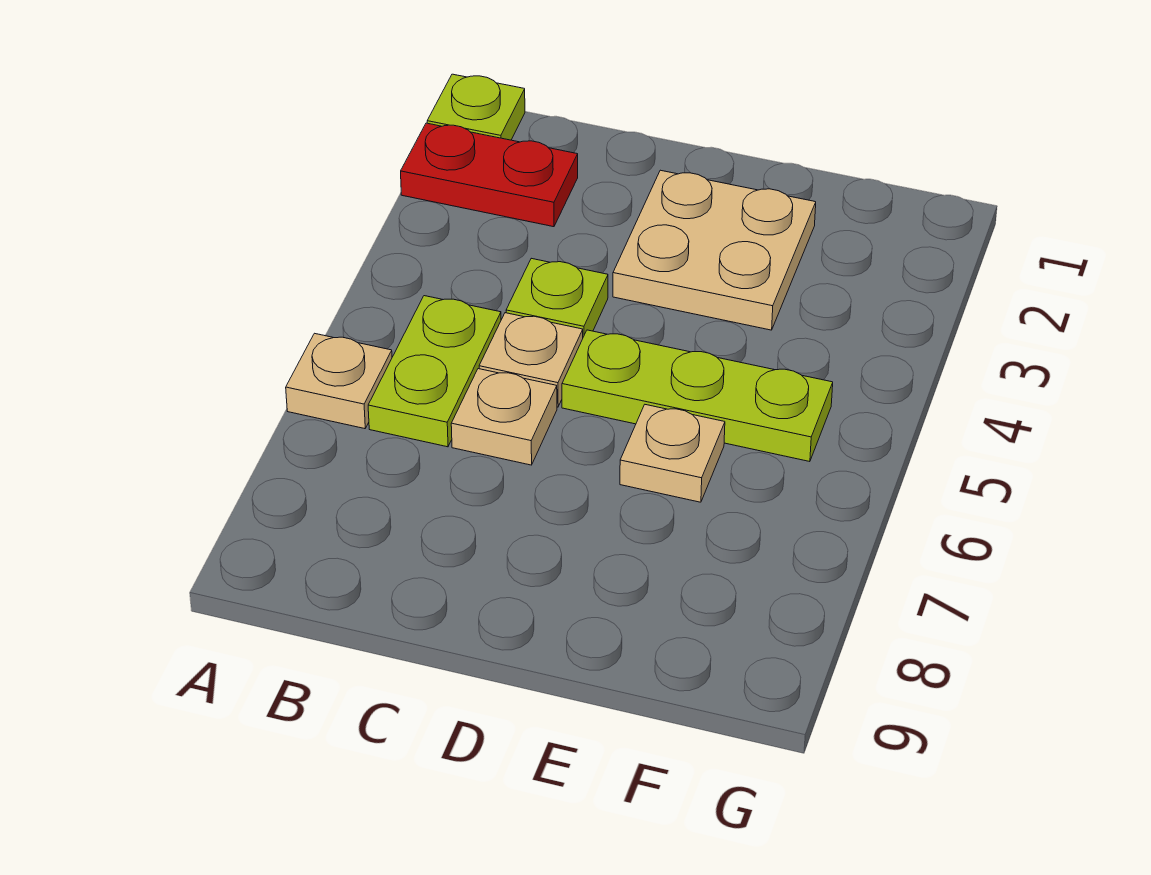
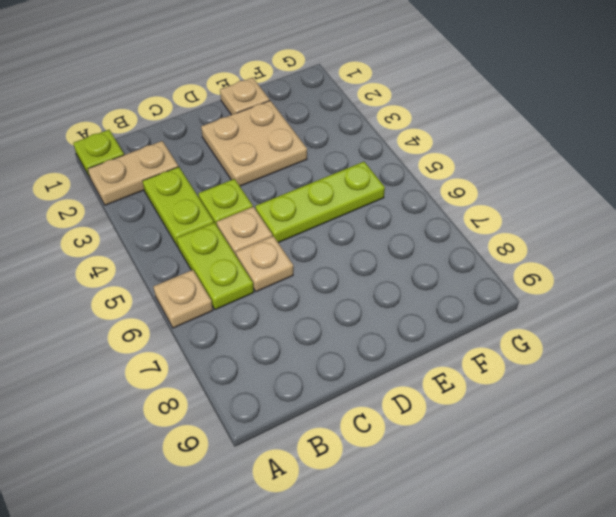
red 1x2 plate [401,123,578,227] -> tan 1x2 plate [88,141,178,205]
none -> lime 1x2 plate [143,167,214,247]
tan 1x1 plate [620,405,725,502] -> tan 1x1 plate moved to [220,78,270,115]

